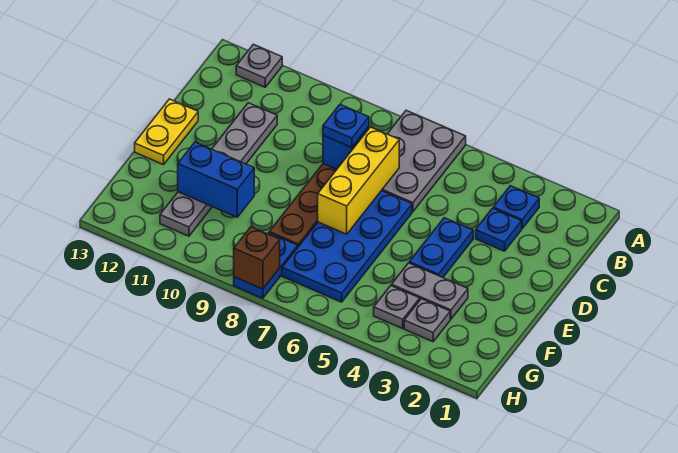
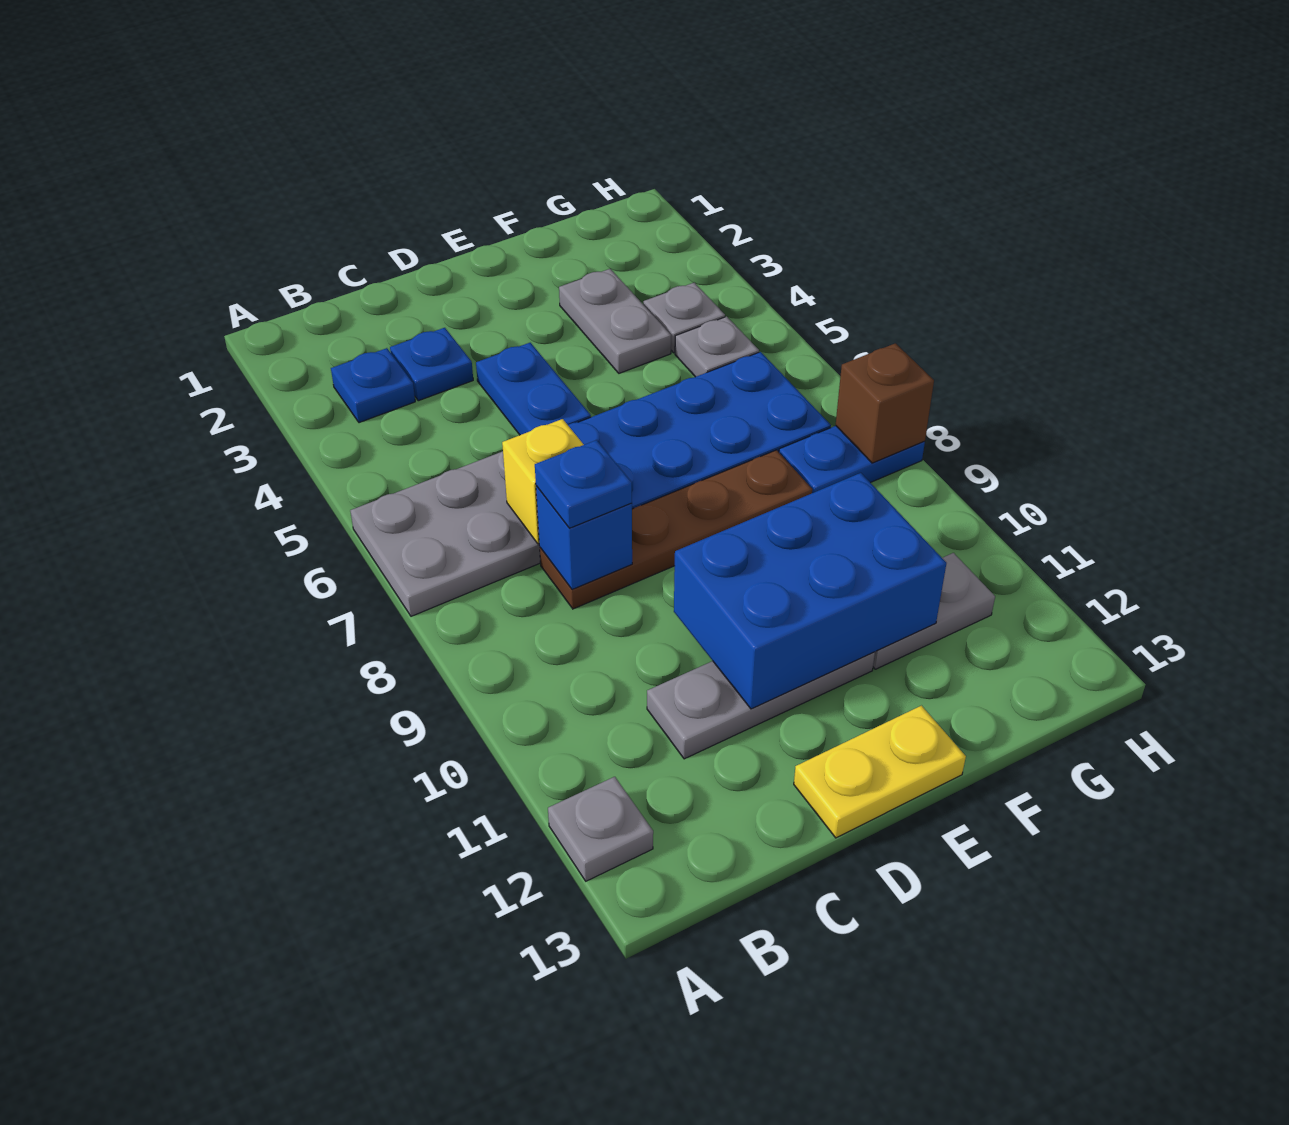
yellow 1x3 brick [318,127,399,234] -> yellow 1x1 brick [502,419,584,544]
blue 1x2 plate [409,218,473,277] -> blue 1x2 plate turned to [476,343,591,435]
blue 1x2 brick [178,142,254,217] -> blue 2x3 brick [674,473,946,709]
grey 1x1 plate [404,299,450,342] -> grey 1x1 plate moved to [675,316,759,377]

